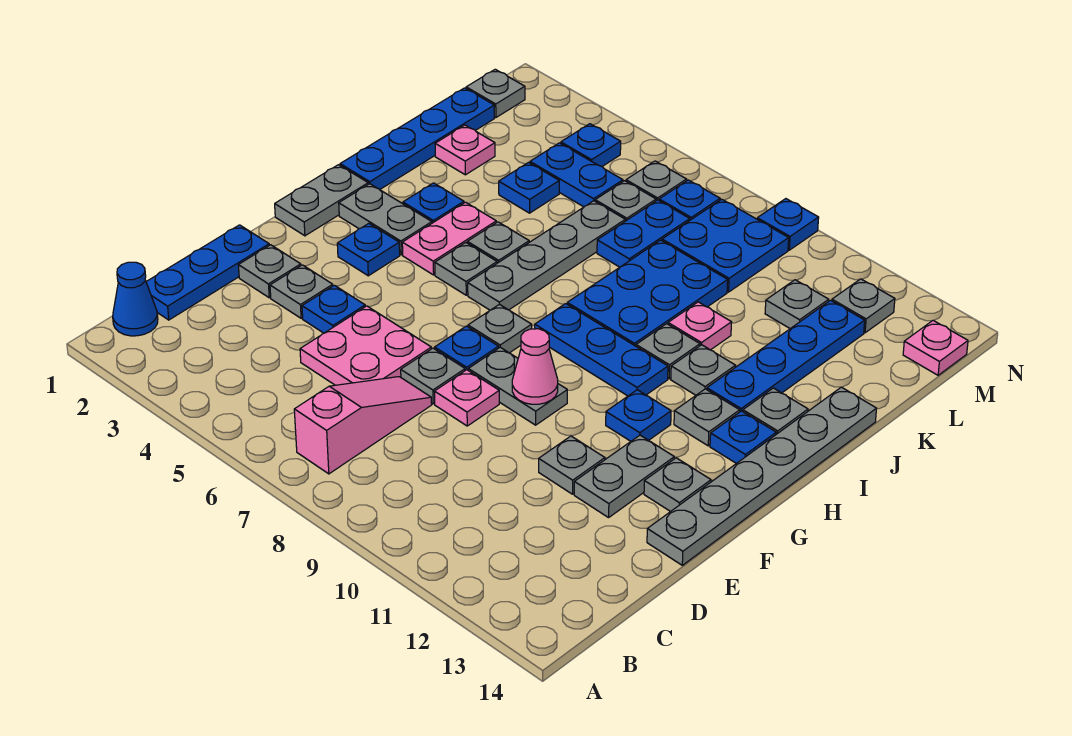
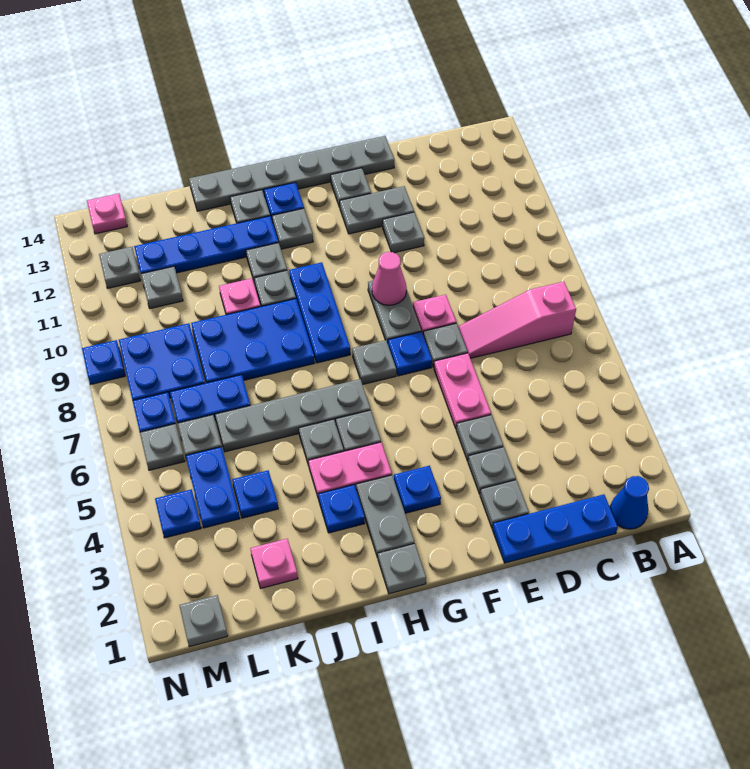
pink 2x2 plate [300,306,431,385] -> pink 1x2 plate [434,353,491,429]
blue 1x1 plate [302,285,365,333] -> grey 1x1 plate [456,415,503,461]
grey 1x2 plate [275,165,368,236] -> grey 1x1 plate [378,544,426,594]
blue 1x1 plate [606,390,671,441] -> none
blue 1x4 plate [340,88,494,190] -> none

